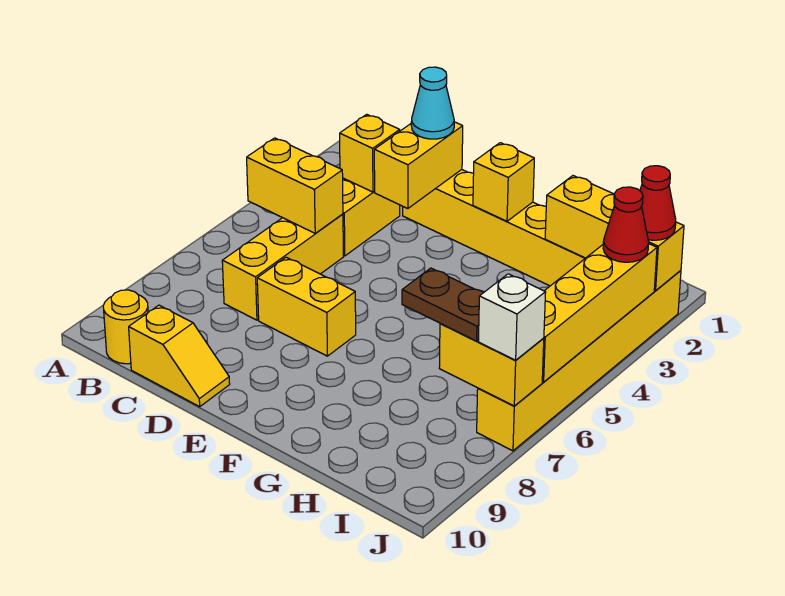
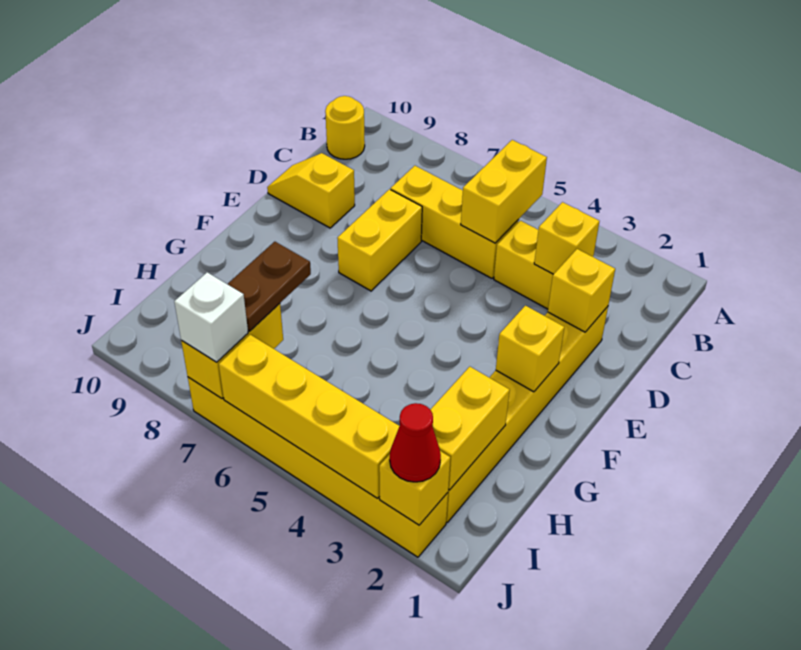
yellow 1x2 slope [129,305,230,407] -> yellow 1x2 slope turned to [267,153,355,228]
yellow 1x2 brick [374,122,463,209] -> yellow 1x1 brick [548,249,615,332]
cyan 1x1 cone [411,67,454,139] -> none
red 1x1 cone [603,187,649,262] -> none

